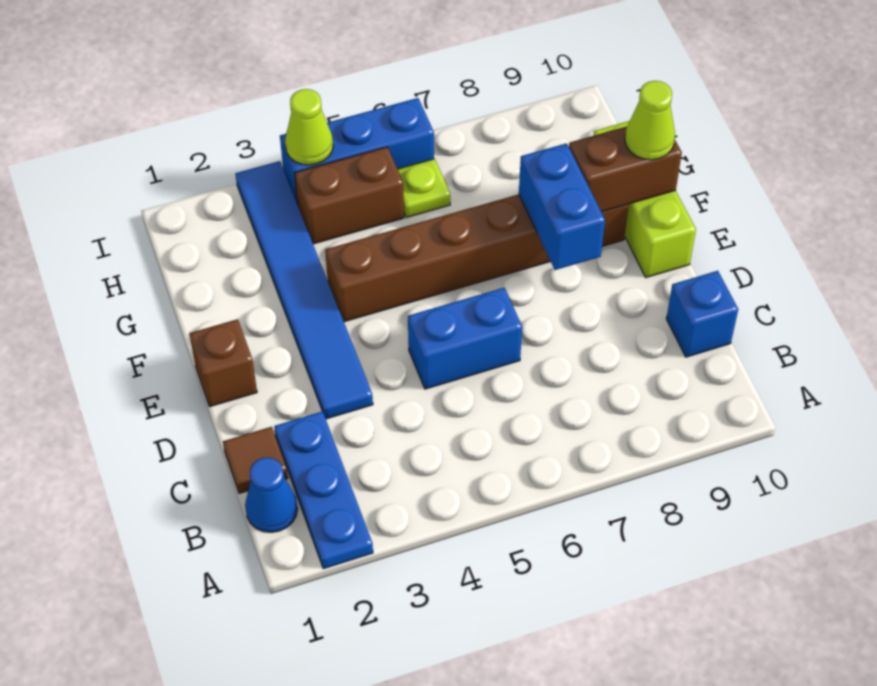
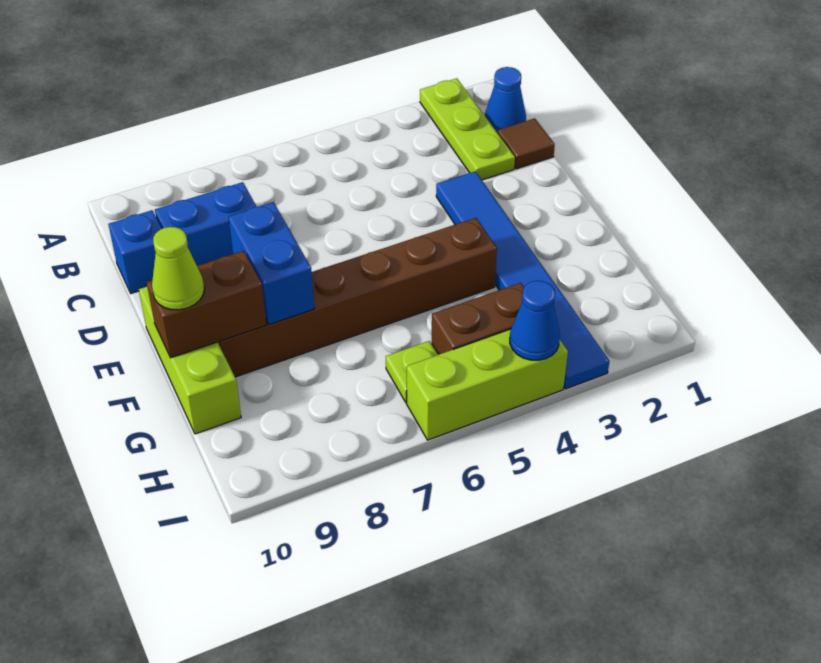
blue 1x3 plate [274,411,373,569] -> lime 1x3 plate [420,78,515,180]
blue 1x2 brick [408,288,522,389] -> blue 1x2 brick moved to [155,182,257,266]
brown 1x1 brick [189,319,257,407] -> none
blue 1x3 brick [280,98,434,205] -> lime 1x3 brick [407,329,568,440]
lime 1x1 cone [285,89,333,165] -> blue 1x1 cone [510,281,560,360]

